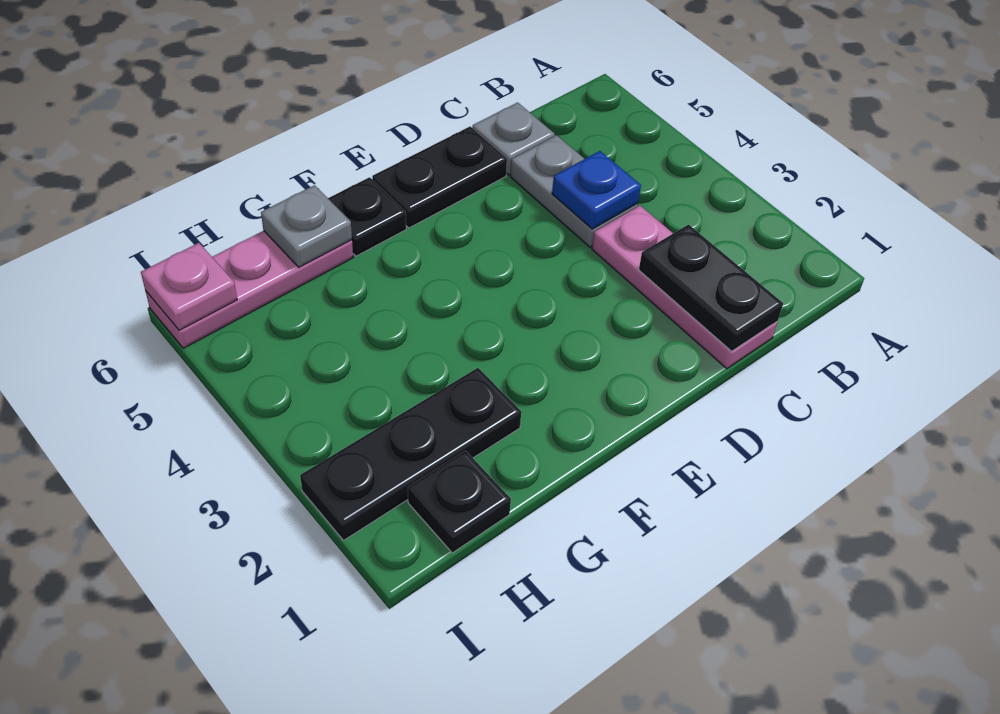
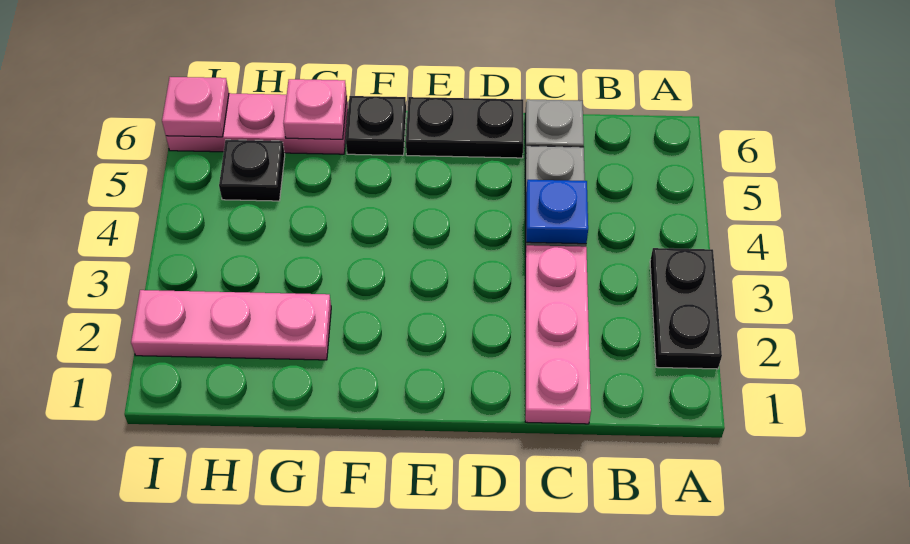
black 1x2 plate [639,225,783,351] -> black 1x2 plate moved to [650,248,722,369]
black 1x3 plate [300,368,521,540] -> pink 1x3 plate [131,290,331,360]
grey 1x1 plate [261,185,352,267] -> pink 1x1 plate [283,79,347,139]
black 1x1 plate [408,451,511,553] -> black 1x1 plate moved to [219,140,285,201]

